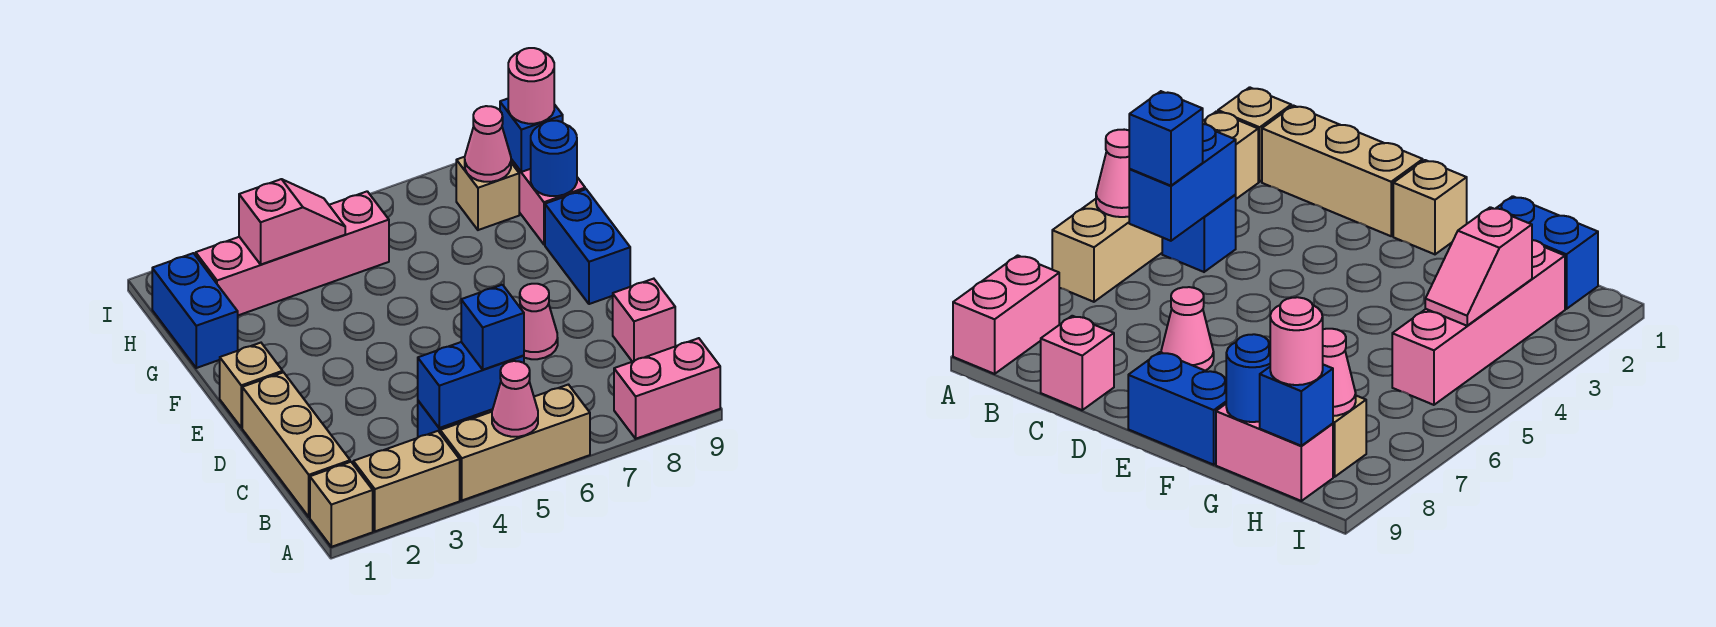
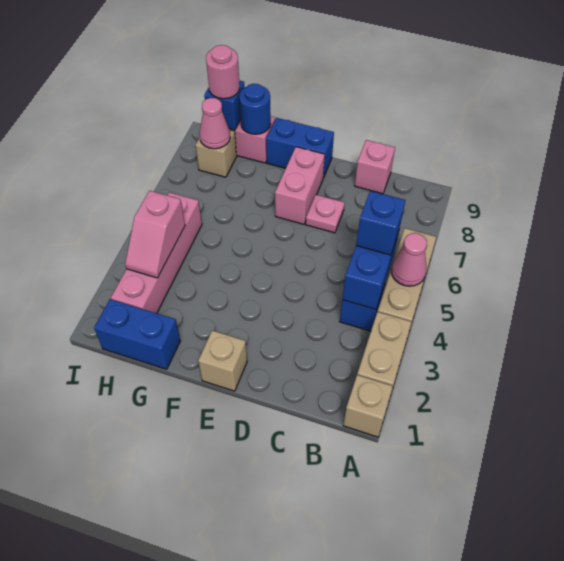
pink 1x2 brick [614,338,720,439] -> pink 1x2 brick moved to [275,147,325,224]
tan 1x3 brick [242,372,350,517] -> none
pink 1x1 cone [519,284,558,359] -> pink 1x1 plate [306,195,345,233]
pink 1x2 slope [239,179,345,264] -> pink 1x2 slope turned to [125,191,185,278]

